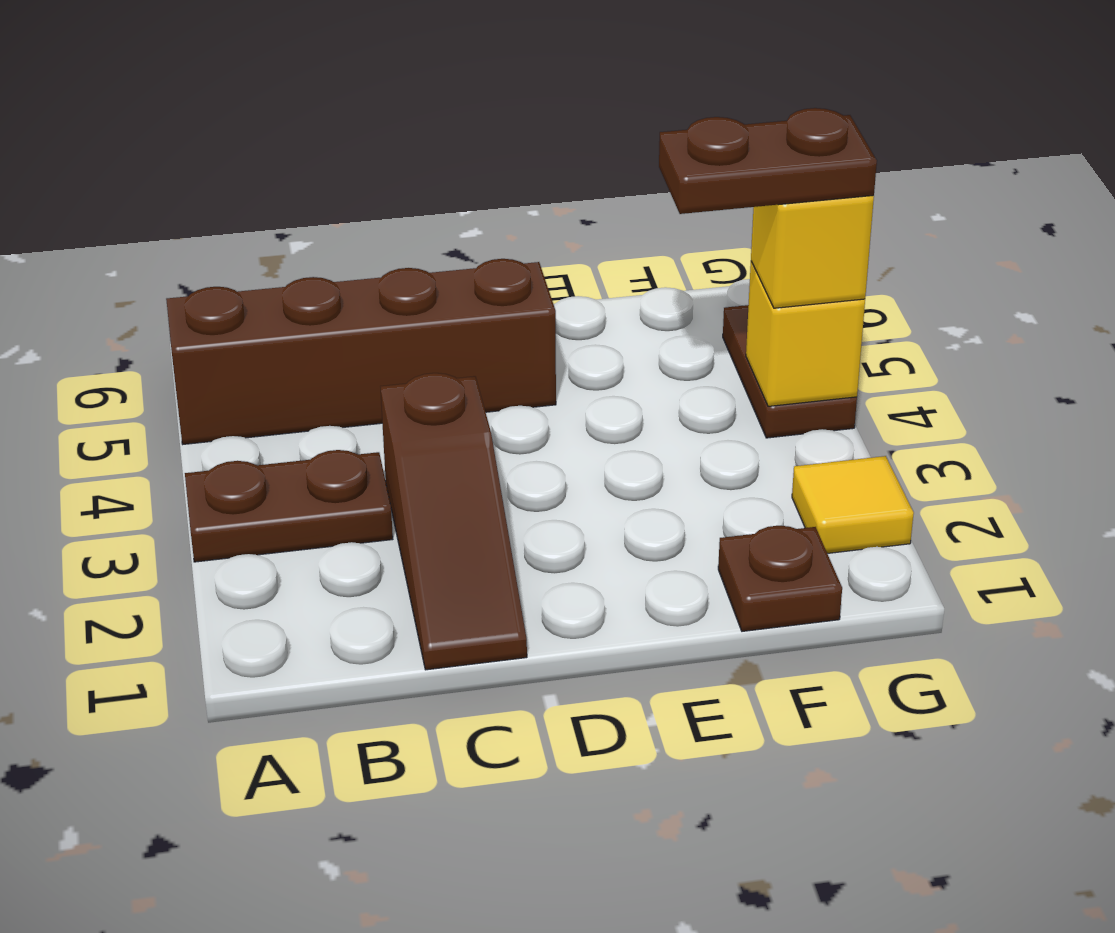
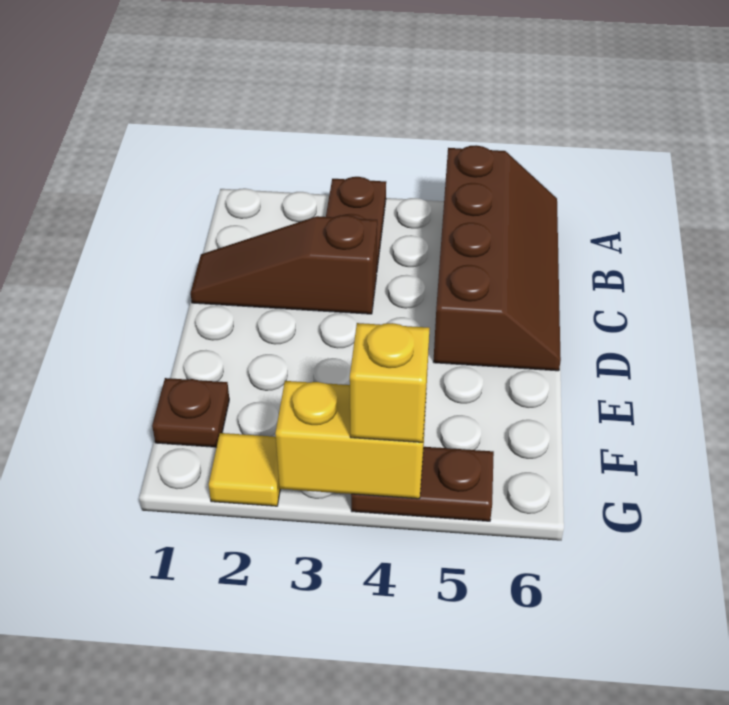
brown 1x2 plate [659,108,877,214] -> none
yellow 1x1 brick [746,261,865,406] -> yellow 1x2 brick [275,381,426,499]

